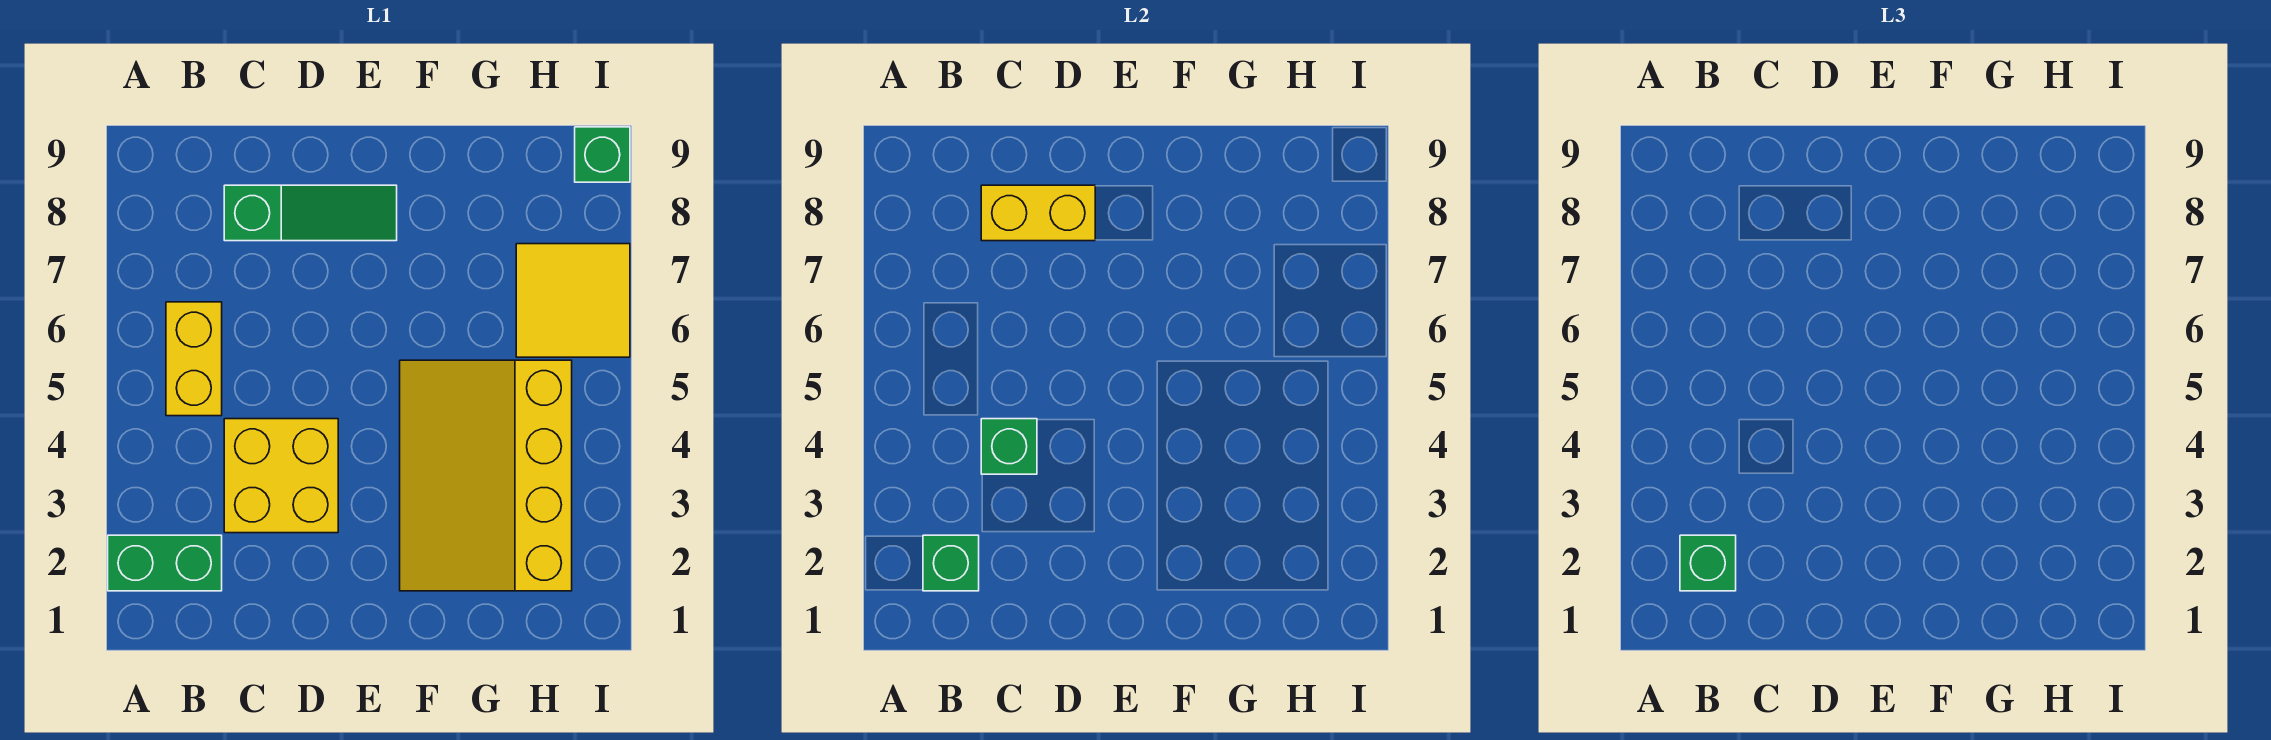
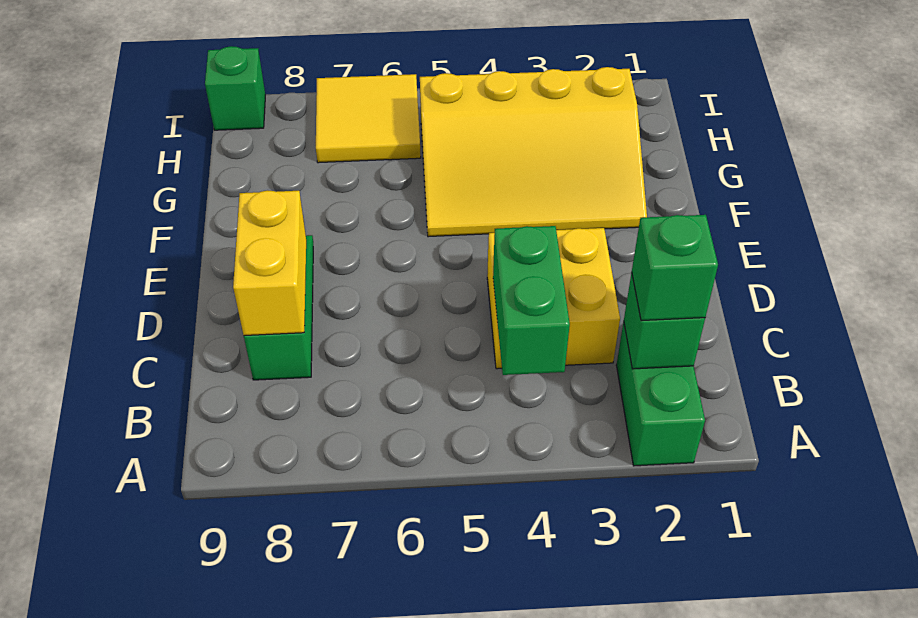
yellow 1x2 brick [166,302,222,416] -> none
green 1x1 brick [981,419,1037,474] -> green 1x2 brick [493,226,570,375]

